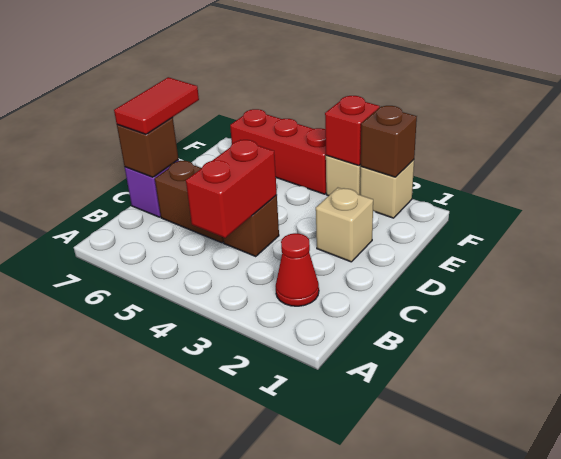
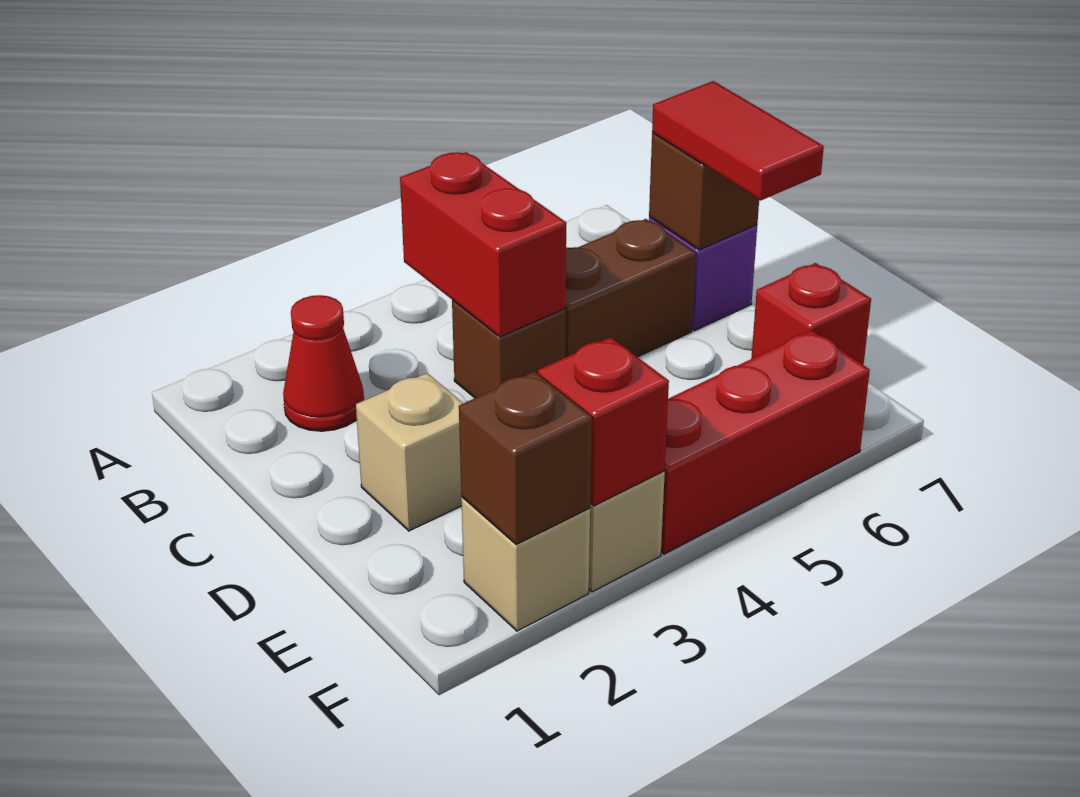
none -> red 1x1 brick [751,263,871,365]

